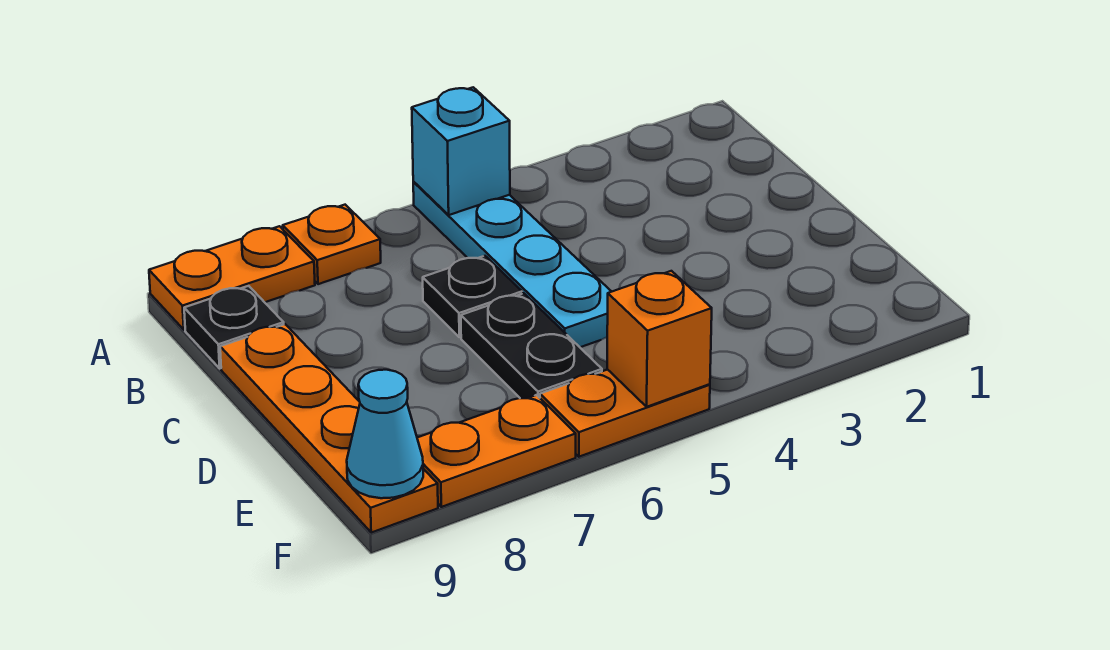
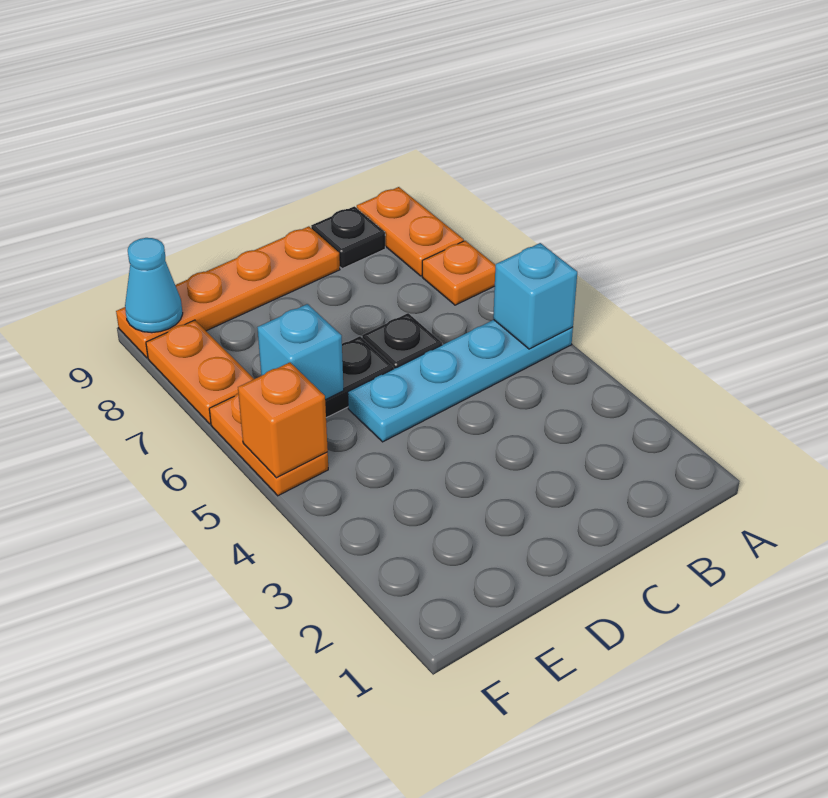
none -> cyan 1x1 brick [257,304,344,400]

